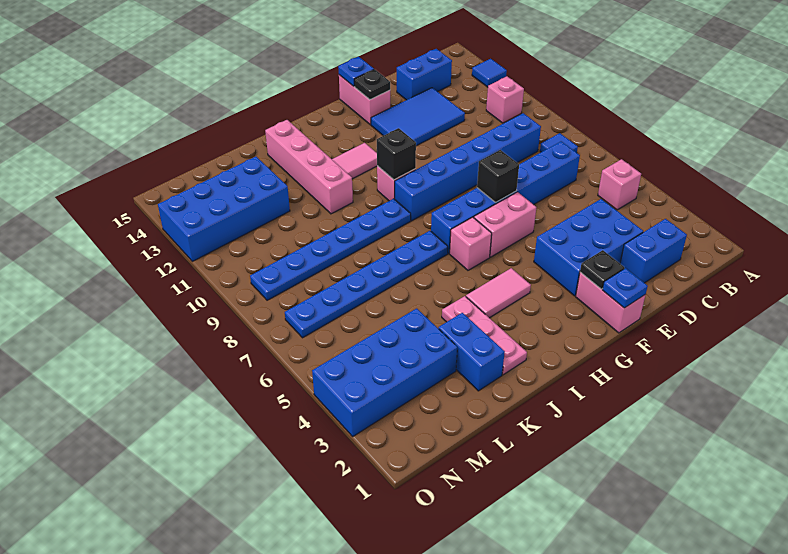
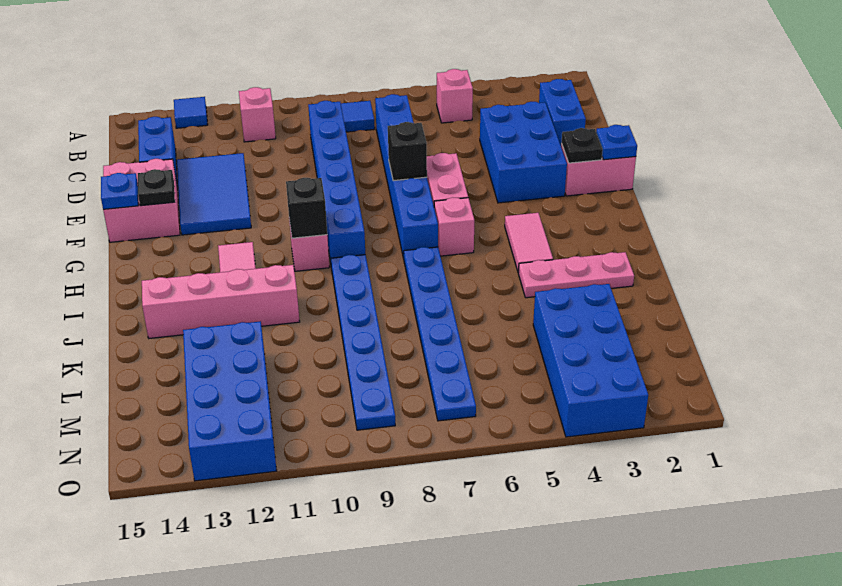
pink 1x2 brick [339,75,390,125] -> pink 2x2 brick [103,159,180,242]
blue 1x2 brick [438,313,505,391] -> none

